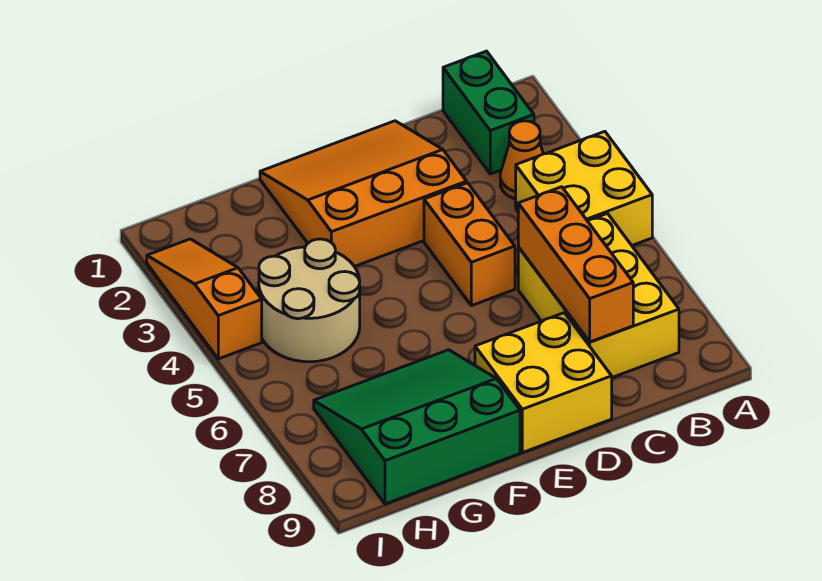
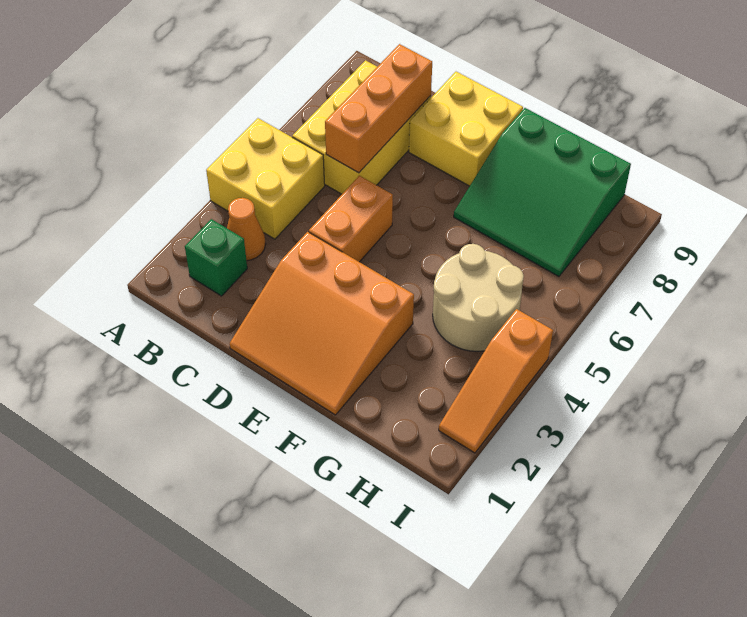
green 1x2 brick [443,51,534,174] -> green 1x1 brick [185,219,247,296]

